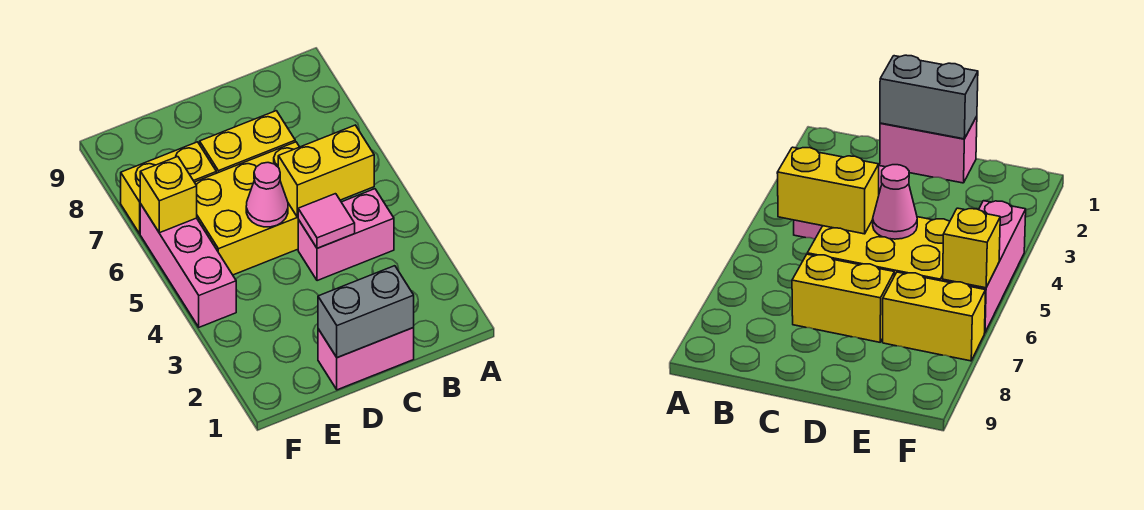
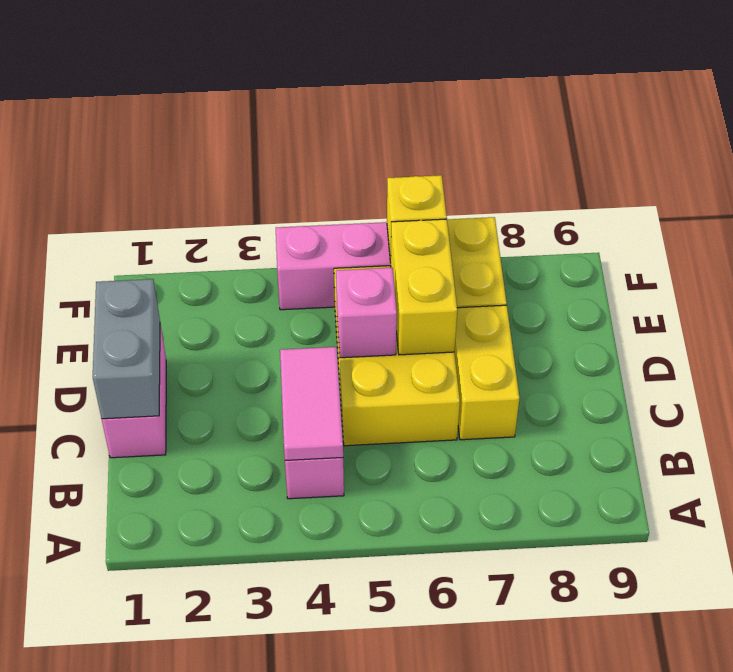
yellow 1x2 brick [278,125,374,217] -> yellow 1x2 brick moved to [391,219,457,355]
pink 1x1 tile [298,194,355,248] -> pink 1x2 tile [280,347,343,460]
pink 1x1 cone [246,163,288,227] -> pink 1x1 brick [336,268,397,358]

